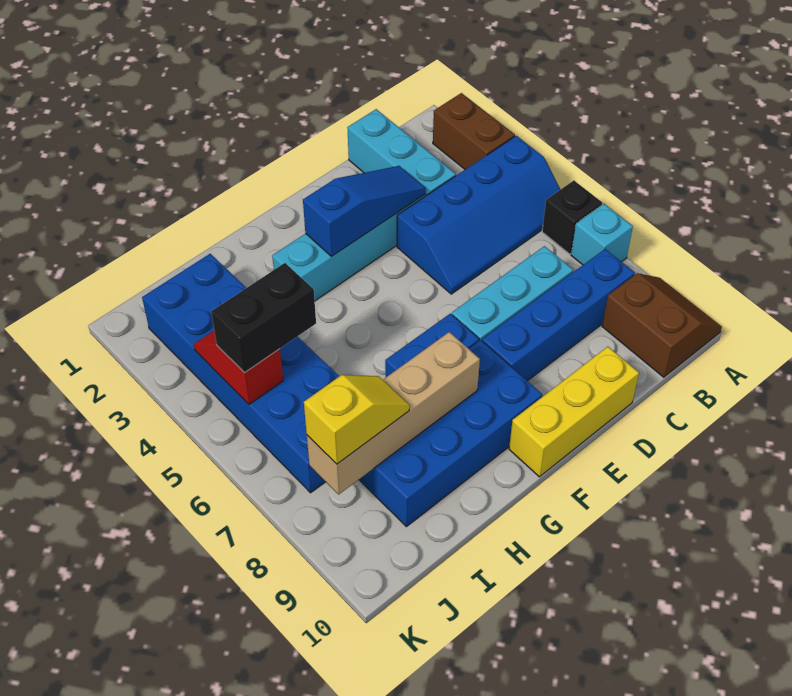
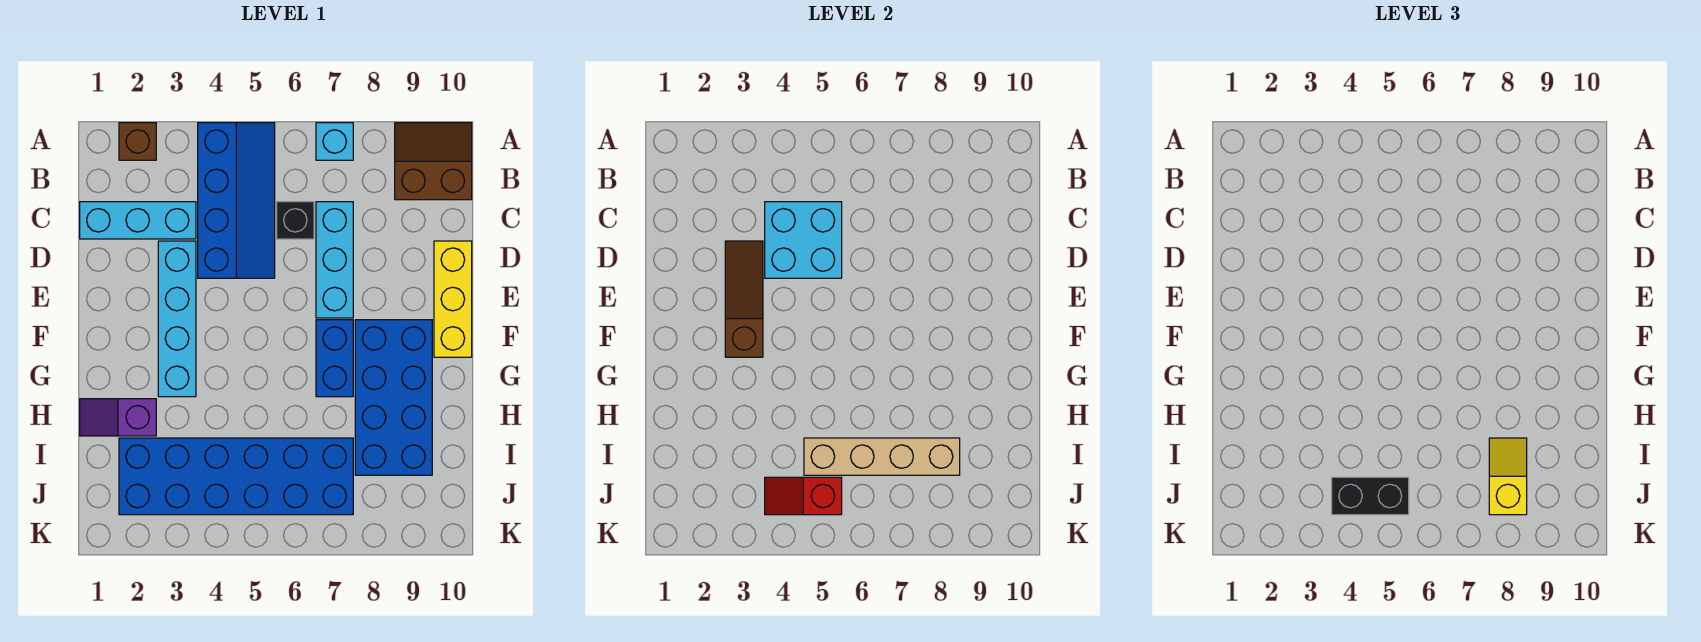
brown 1x2 brick [433,93,515,169] -> brown 1x1 brick [119,123,156,160]
black 1x1 brick [542,181,602,254] -> black 1x1 brick moved to [277,202,314,239]
blue 1x4 brick [482,249,635,381] -> none
none -> cyan 2x2 brick [765,202,842,278]
blue 1x3 slope [303,166,426,256] -> brown 1x3 slope [725,241,763,357]
tan 1x4 brick [307,332,480,494] -> tan 1x4 brick turned to [804,438,960,475]
none -> purple 1x2 slope [80,399,156,436]
black 1x2 brick [211,263,316,373] -> black 1x2 brick turned to [1332,477,1409,515]

